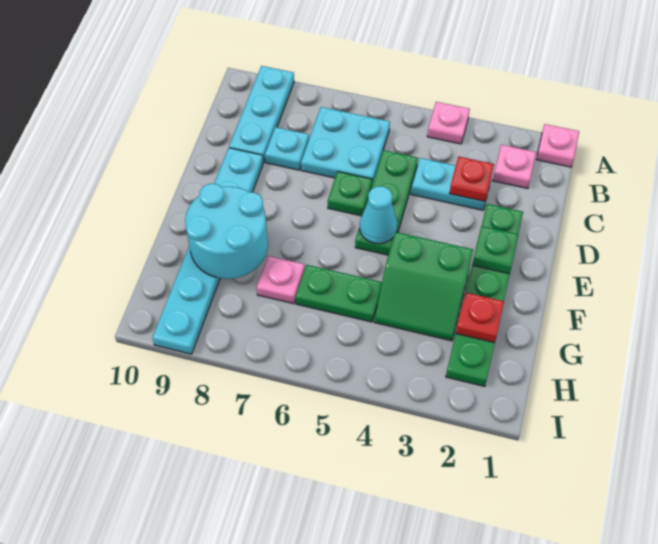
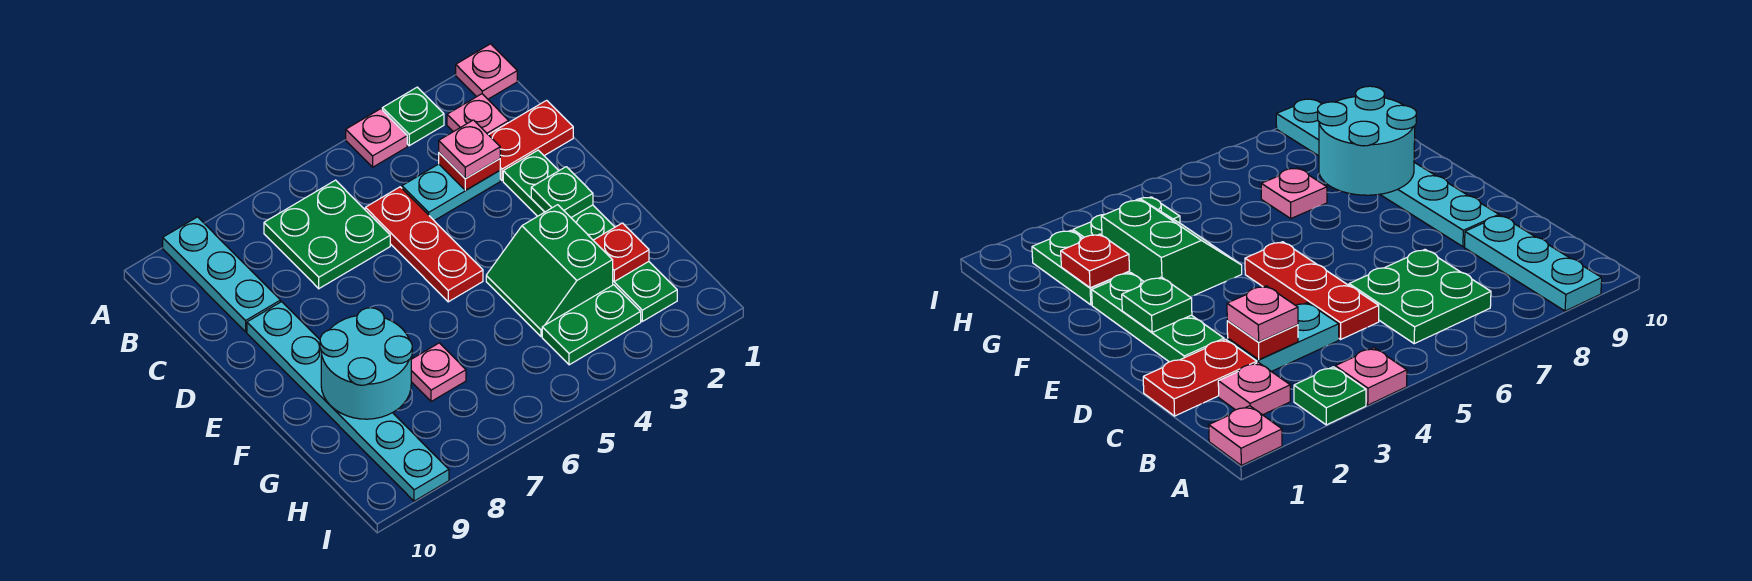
cyan 2x2 plate [301,107,390,184] -> green 2x2 plate [264,180,390,289]
none -> red 1x2 plate [489,100,573,180]
none -> pink 1x1 plate [439,120,500,178]
green 1x3 plate [355,150,418,255] -> red 1x3 plate [365,187,483,302]
cyan 1x1 plate [265,127,309,170] -> none
green 1x1 plate [328,171,372,216] -> green 1x1 plate moved to [382,87,444,146]
cyan 1x1 cone [360,186,397,244] -> none
green 2x2 slope [374,232,473,341] -> green 2x2 slope turned to [486,205,613,337]
green 1x2 plate [296,265,382,322] -> green 1x2 plate moved to [542,285,641,365]

